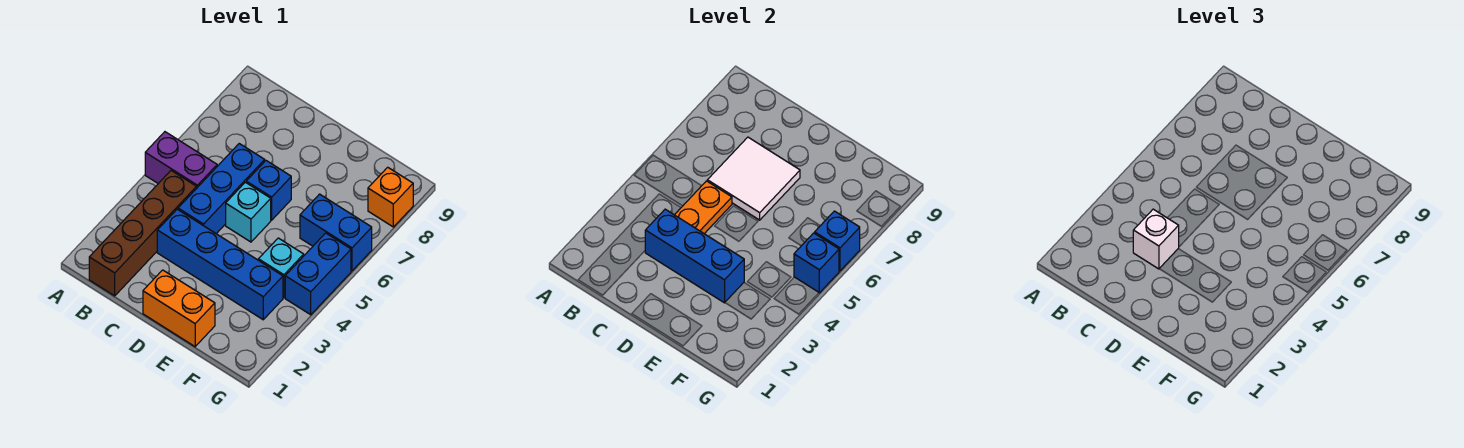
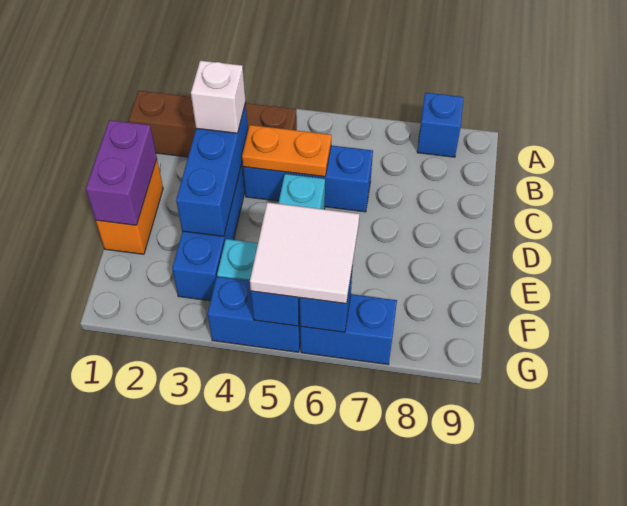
purple 1x2 brick [145,132,217,187] -> purple 1x2 brick moved to [86,120,157,225]
white 2x2 tile [707,137,800,220] -> white 2x2 tile moved to [250,202,360,304]
blue 1x1 brick [246,161,291,220] -> blue 1x1 brick moved to [417,93,464,157]
blue 1x2 brick [300,194,372,271] -> blue 1x2 brick turned to [300,294,397,364]
orange 1x1 brick [368,167,413,227] -> none

